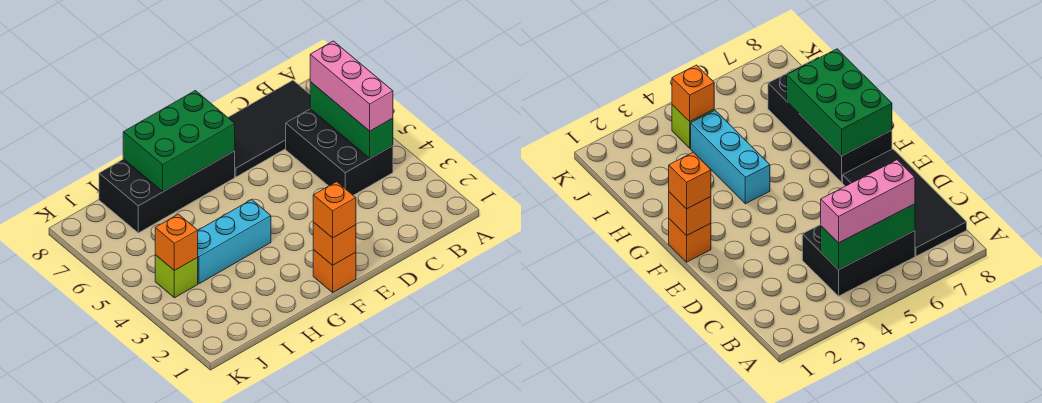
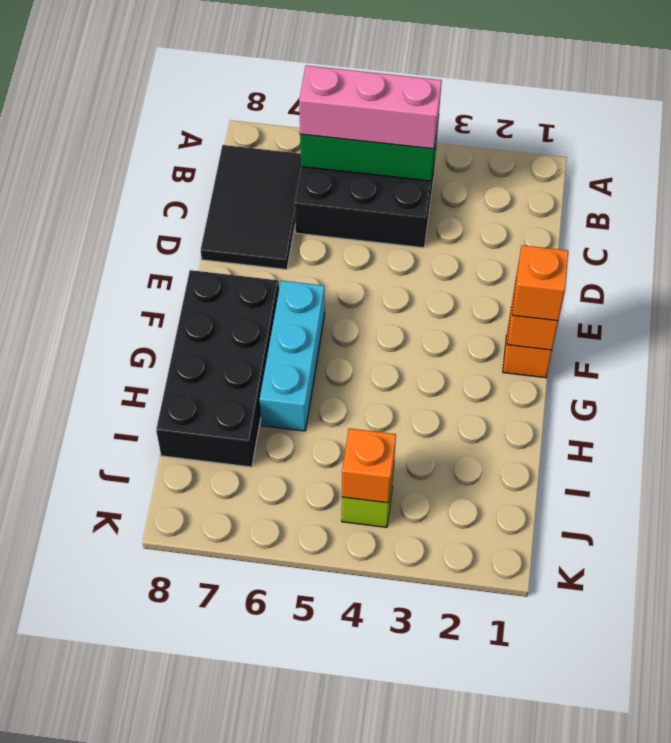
black 2x4 tile [228,80,310,177] -> black 2x3 tile [201,145,301,270]
green 2x3 brick [123,91,235,192] -> none
cyan 1x3 brick [197,200,271,284] -> cyan 1x3 brick moved to [260,281,325,431]

